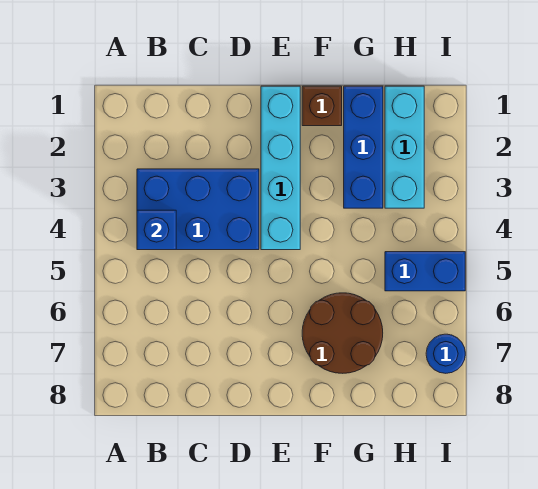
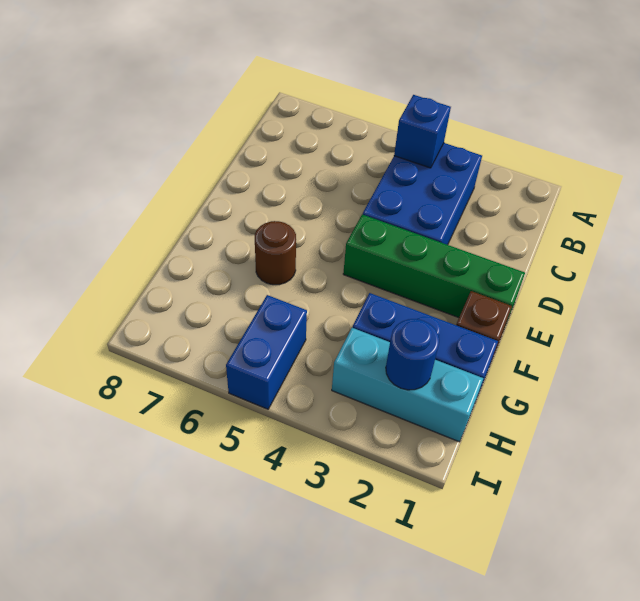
cyan 1x4 brick [261,86,300,250] -> green 1x4 brick [343,214,525,326]
brown 2x2 round brick [302,293,383,373] -> brown 1x1 round brick [255,221,296,285]
blue 1x1 round brick [426,334,465,373] -> blue 1x1 round brick moved to [386,319,439,390]

